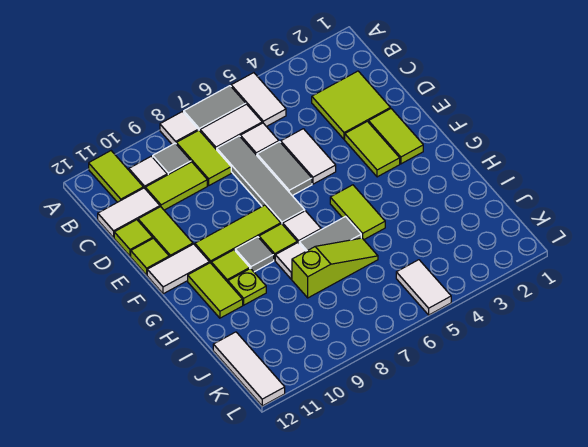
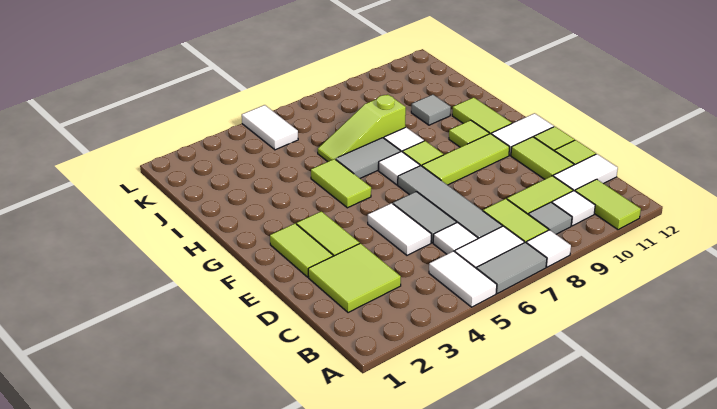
grey 1x1 tile [235,237,274,272] -> grey 1x1 tile moved to [411,95,451,125]
lime 1x1 plate [228,269,266,305] -> none
white 1x3 tile [213,332,285,406] -> none

